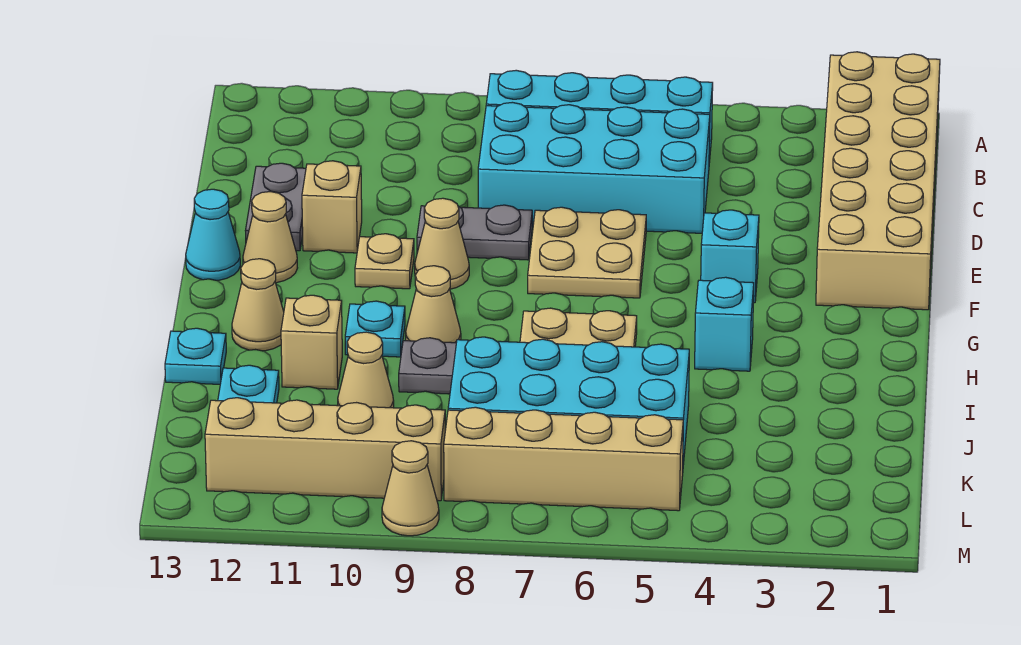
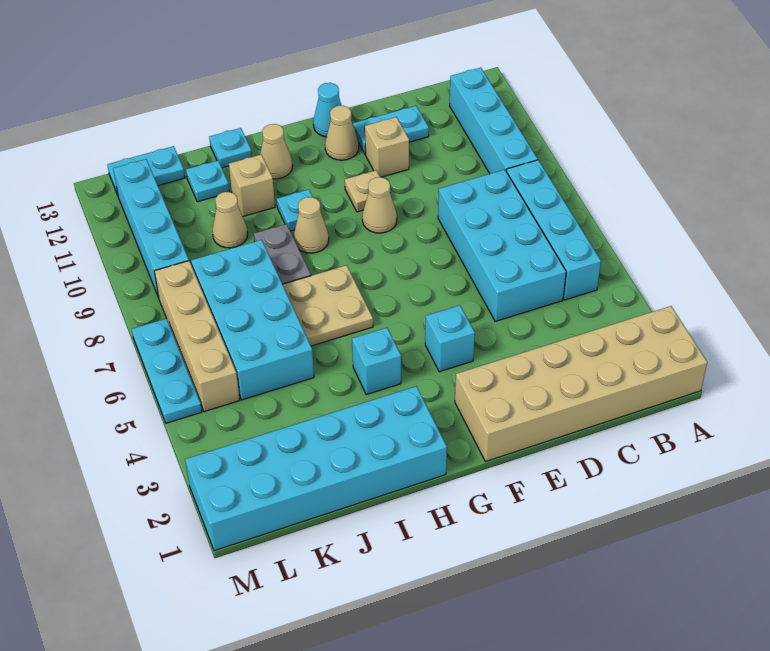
none -> cyan 1x4 brick [450,68,538,174]
grey 1x2 plate [245,163,306,251] -> cyan 1x2 plate [353,106,429,155]
tan 2x2 plate [528,207,646,298] -> none
grey 1x2 plate [417,205,532,260] -> none
none -> cyan 2x6 brick [185,386,447,551]
none -> cyan 1x2 plate [107,146,185,195]
tan 1x4 brick [205,398,445,501] -> cyan 1x4 brick [113,159,189,298]
none -> cyan 1x3 plate [132,318,202,423]
tan 1x1 cone [382,441,439,536] -> none

